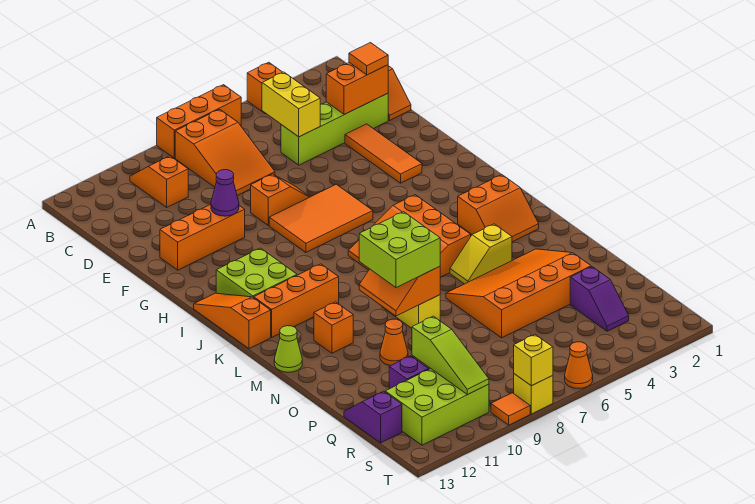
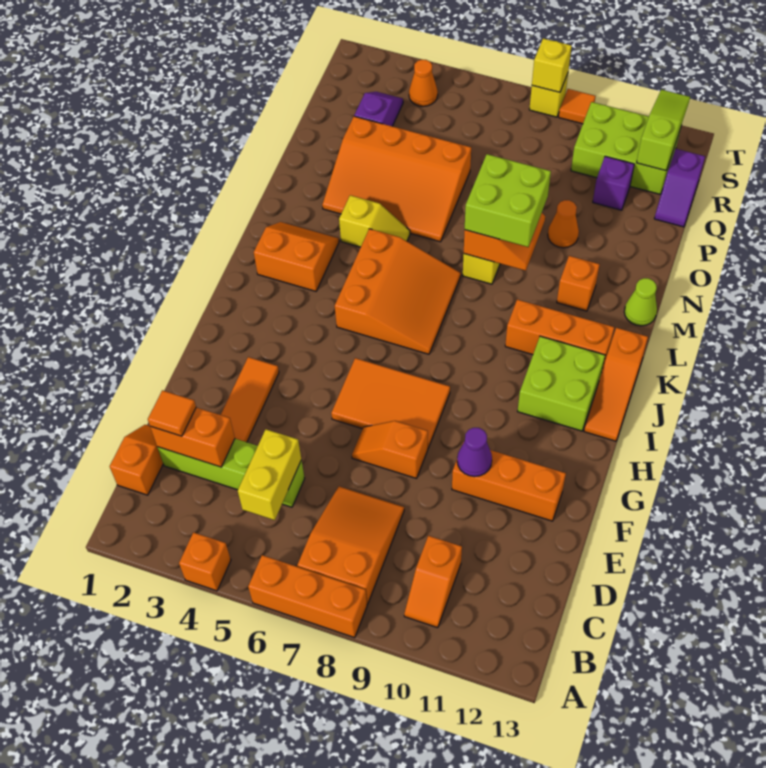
lime 1x3 slope [412,316,489,395] -> lime 1x3 slope moved to [637,90,690,171]
orange 1x1 cone [565,342,593,388] -> orange 1x1 cone moved to [409,60,438,106]

